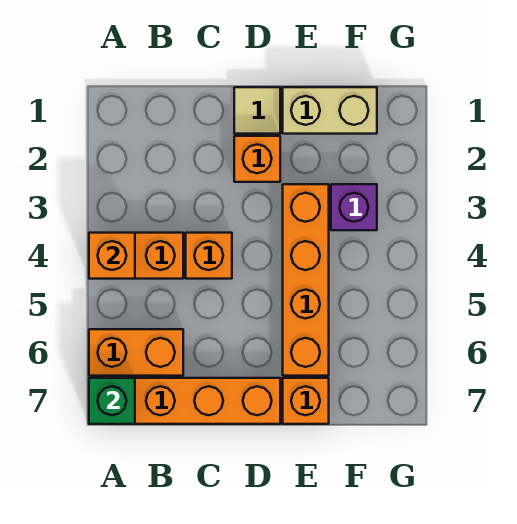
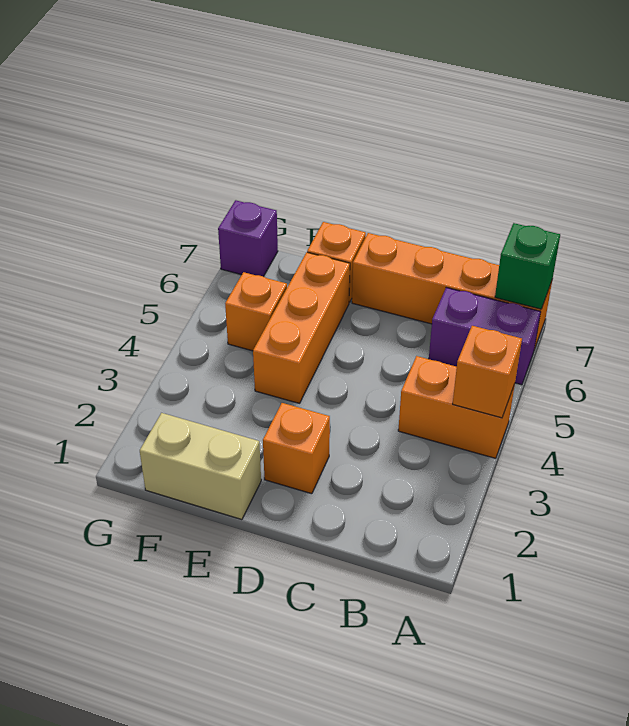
orange 1x2 brick [89,329,183,376] -> purple 1x2 brick [429,288,541,385]
orange 1x1 brick [186,233,232,279] -> orange 1x1 brick moved to [225,272,287,351]
tan 1x1 tile [234,87,280,134] -> none
orange 1x4 brick [283,184,329,376] -> orange 1x3 brick [253,252,350,403]
purple 1x1 brick [331,184,377,230] -> purple 1x1 brick moved to [218,200,278,277]

